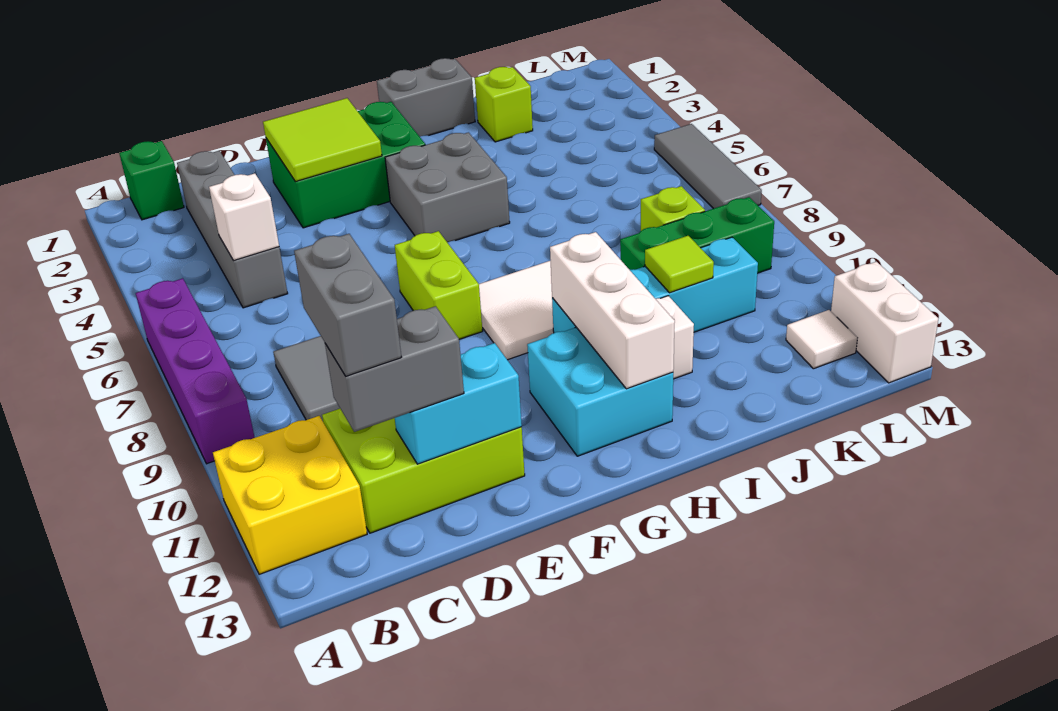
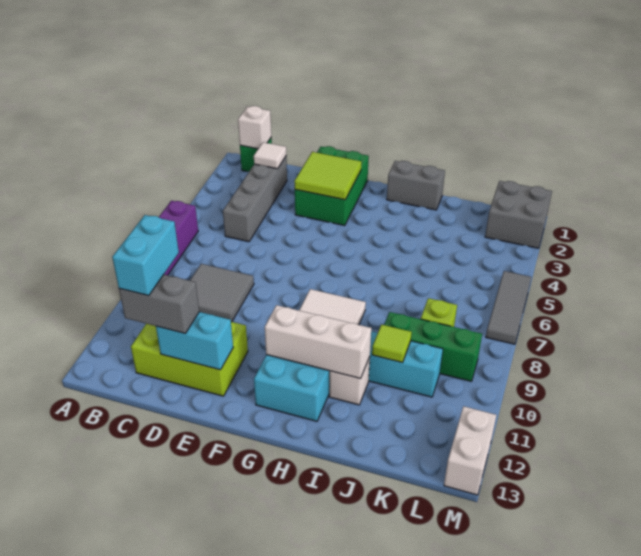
yellow 2x2 brick [213,416,367,574] -> none
white 1x1 brick [209,173,279,261] -> white 1x1 brick moved to [238,106,271,149]
grey 1x2 brick [294,234,401,376] -> cyan 1x2 brick [112,215,179,296]
green 2x3 brick [266,102,425,228] -> green 2x3 brick turned to [295,146,369,226]
lime 1x2 brick [395,231,482,339] -> none
grey 2x2 brick [385,132,510,242] -> grey 2x2 brick moved to [485,181,552,248]
white 1x3 brick [550,232,675,389] -> white 1x3 brick turned to [265,305,371,379]
lime 1x1 brick [475,67,533,142] -> none
white 1x1 tile [786,310,857,369] -> white 1x1 tile moved to [254,142,286,169]

